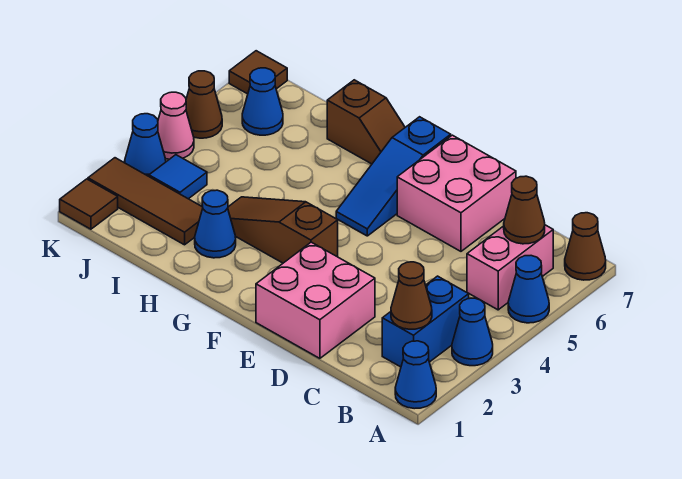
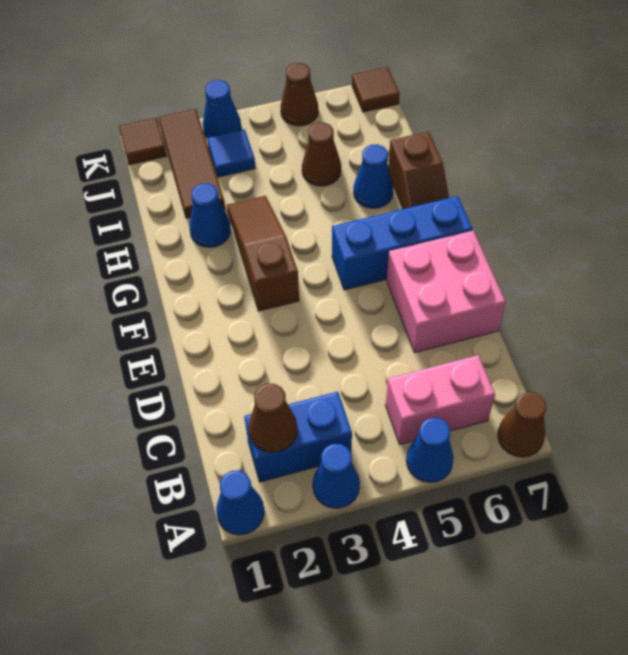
brown 1x1 cone [504,176,545,244] -> brown 1x1 cone moved to [302,122,341,186]
pink 2x2 brick [256,242,375,358] -> none
blue 1x3 slope [336,117,451,236] -> blue 1x3 brick [332,196,473,290]
blue 1x1 cone [242,68,283,135] -> blue 1x1 cone moved to [353,144,393,208]
pink 1x1 cone [158,92,194,159] -> none

